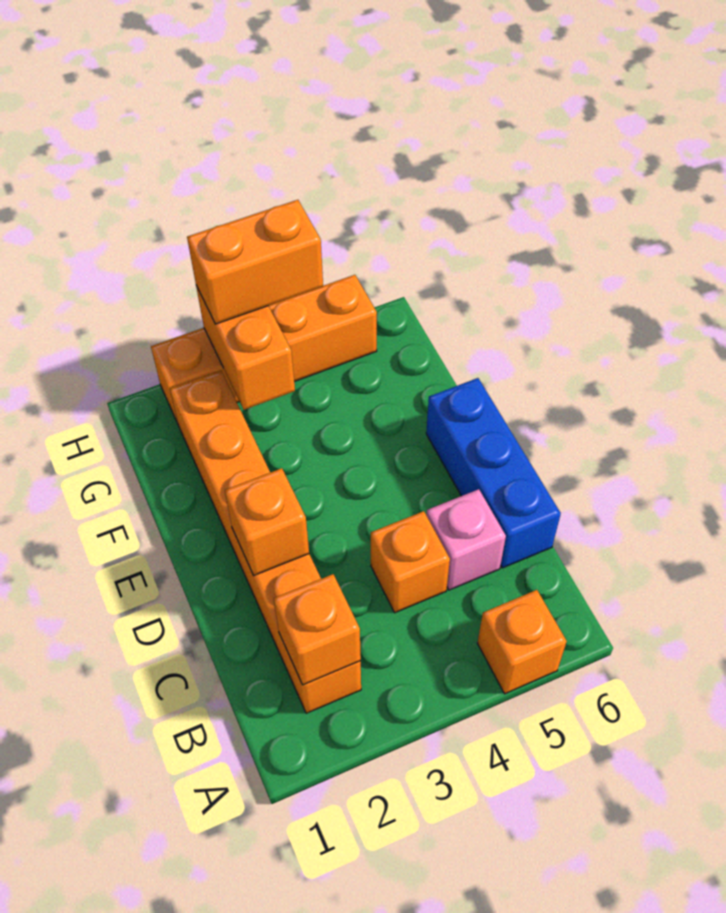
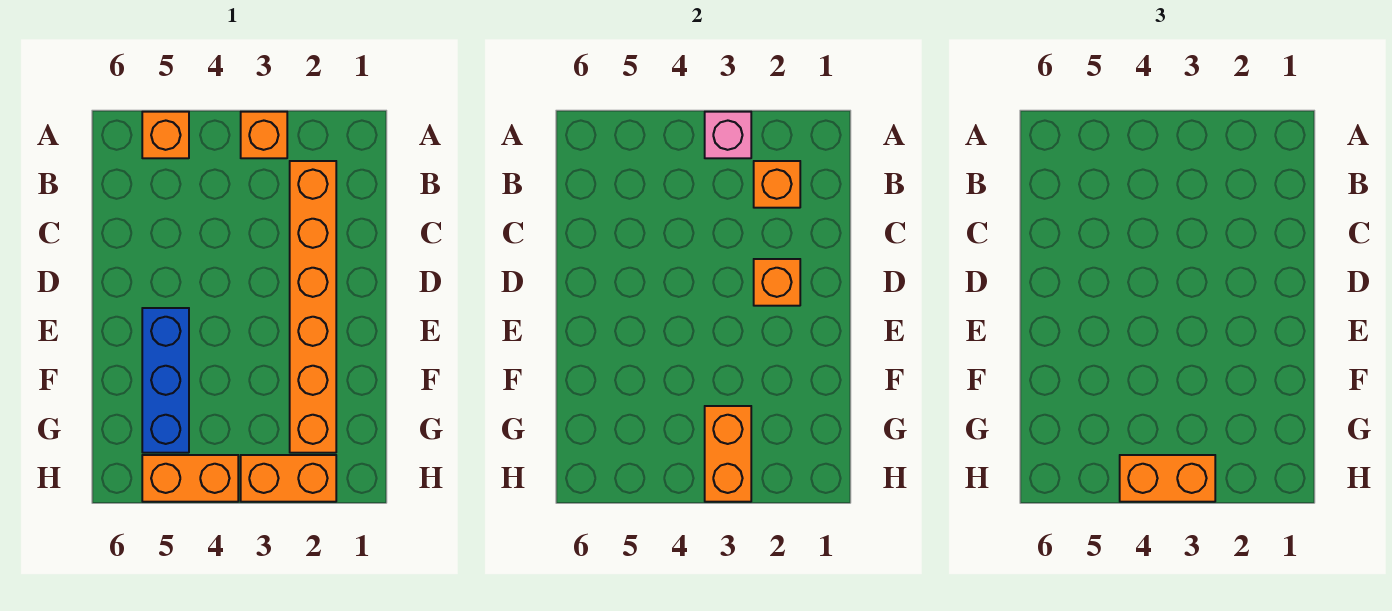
orange 1x1 brick [371,511,450,613] -> orange 1x1 brick moved to [241,112,287,158]
pink 1x1 brick [426,489,506,590] -> pink 1x1 brick moved to [705,112,751,158]
blue 1x3 brick [426,378,561,568] -> blue 1x3 brick moved to [142,308,189,453]

